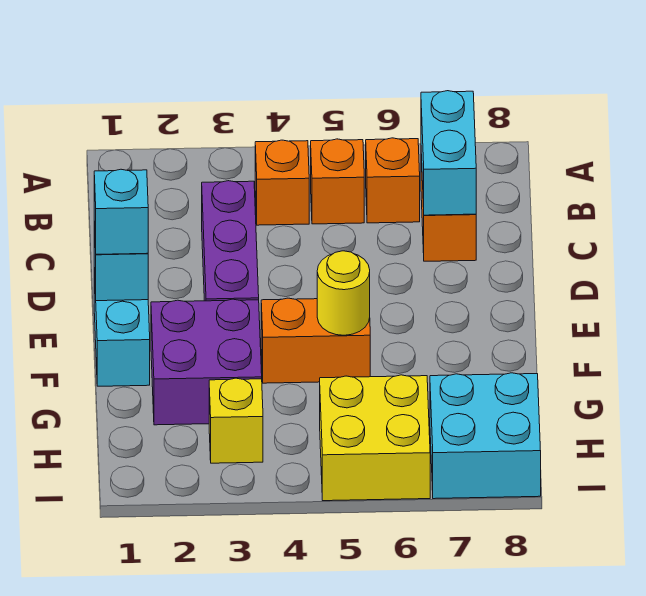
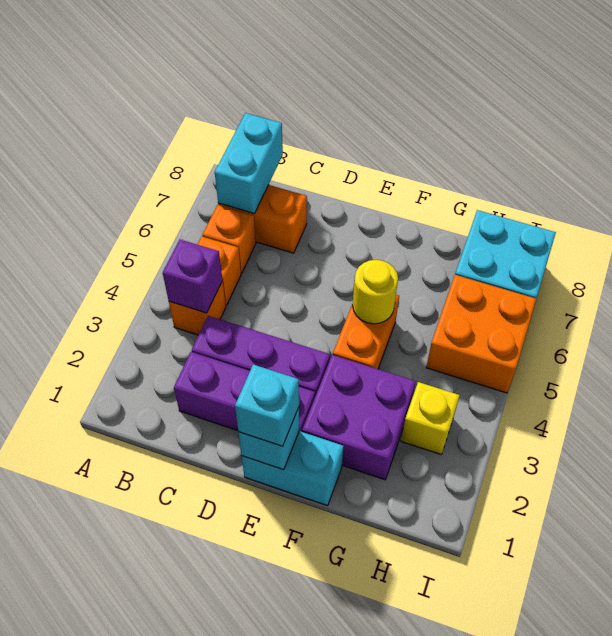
none -> purple 1x1 brick [163,240,222,313]
cyan 1x2 brick [421,91,476,215] -> cyan 1x2 brick turned to [215,113,283,213]
none -> purple 1x3 brick [174,352,315,432]
yellow 2x2 brick [320,375,430,501] -> orange 2x2 brick [426,275,536,393]

